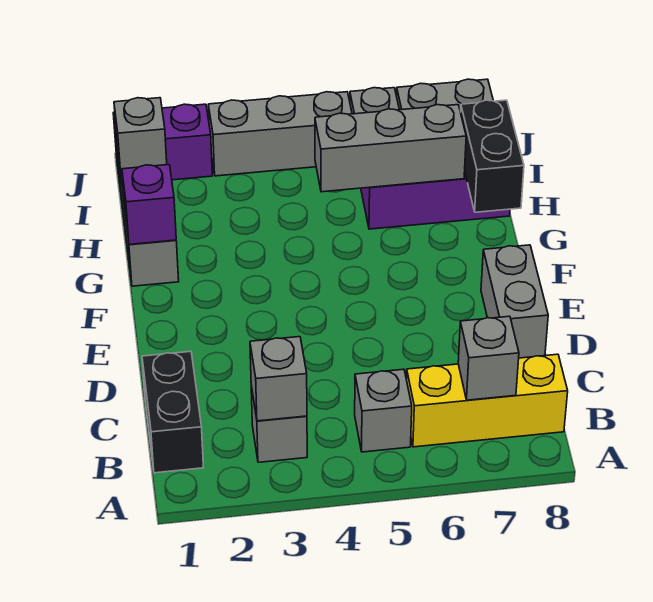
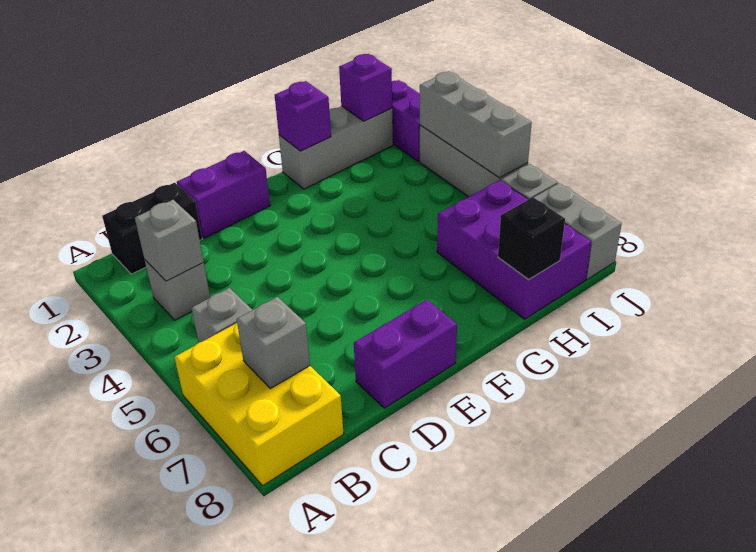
yellow 1x3 brick [406,354,568,447] -> yellow 2x3 brick [174,323,344,485]
none -> purple 1x2 brick [177,151,270,238]
grey 1x2 brick [481,245,548,358] -> purple 1x2 brick [354,300,457,408]
black 1x2 brick [461,100,524,212] -> black 1x1 brick [498,197,565,279]
grey 1x3 brick [315,105,466,192] -> grey 1x3 brick moved to [420,71,532,178]
grey 1x1 brick [114,98,167,176] -> purple 1x1 brick [339,54,392,121]

